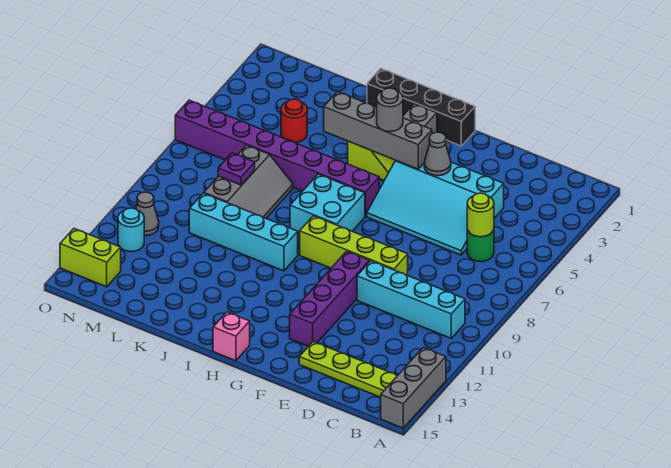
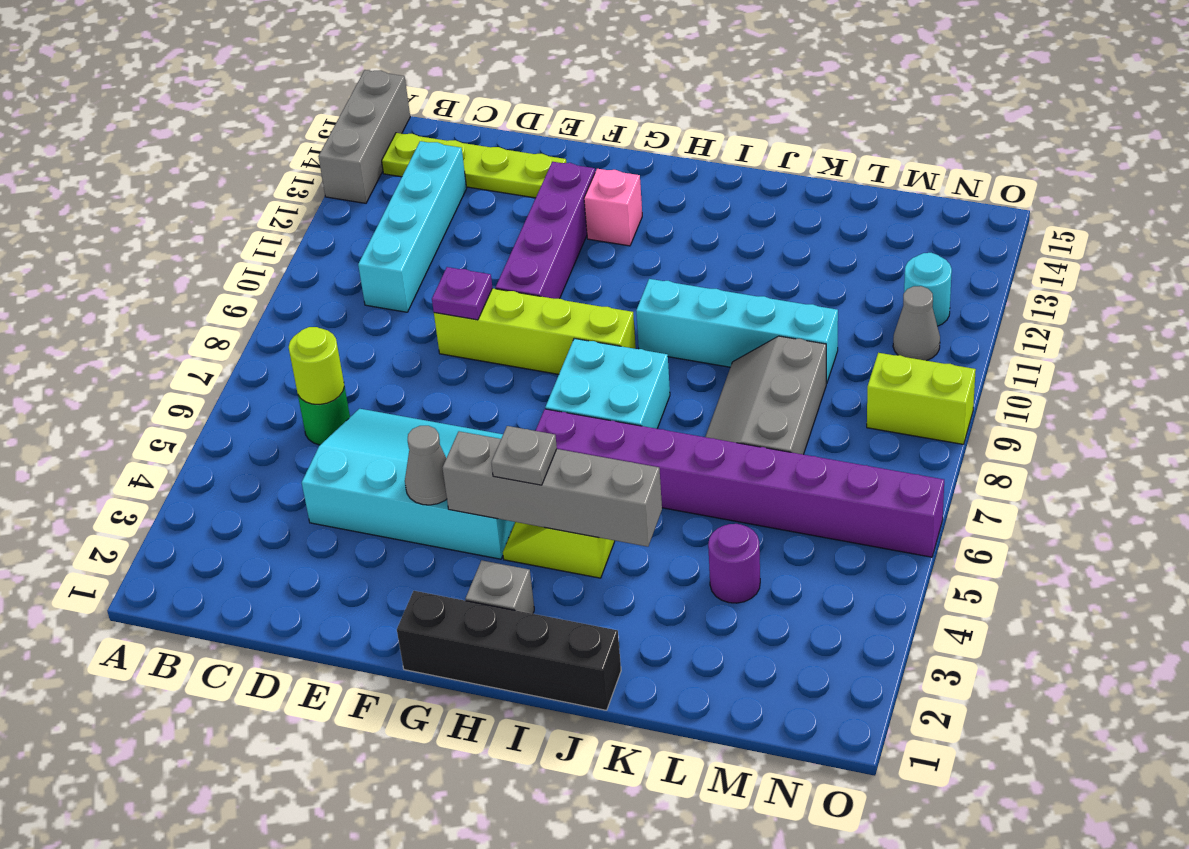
cyan 1x4 brick [357,261,465,338] -> cyan 1x4 brick turned to [358,141,467,312]
grey 1x1 round brick [377,88,403,132] -> grey 1x1 plate [491,426,557,485]
pink 1x1 brick [213,312,250,361] -> pink 1x1 brick moved to [584,169,642,246]
red 1x1 round brick [281,99,307,143] -> purple 1x1 round brick [708,524,760,603]
purple 1x1 plate [218,153,255,185] -> purple 1x1 plate moved to [432,267,492,320]
lime 1x2 brick [60,229,121,287] -> lime 1x2 brick moved to [867,353,976,444]

